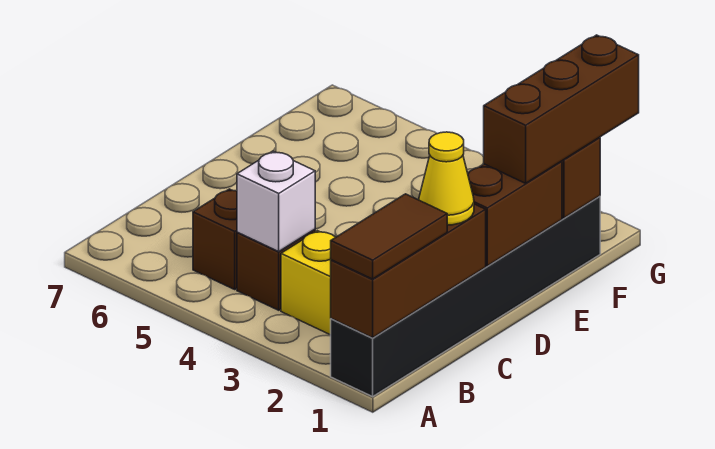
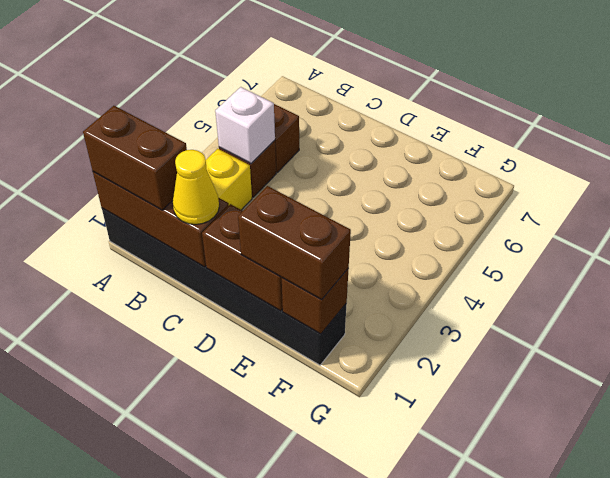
brown 1x2 tile [331,194,447,279] -> brown 1x2 brick [83,106,187,210]
brown 1x3 brick [483,35,639,183] -> brown 1x2 brick [238,186,351,300]

